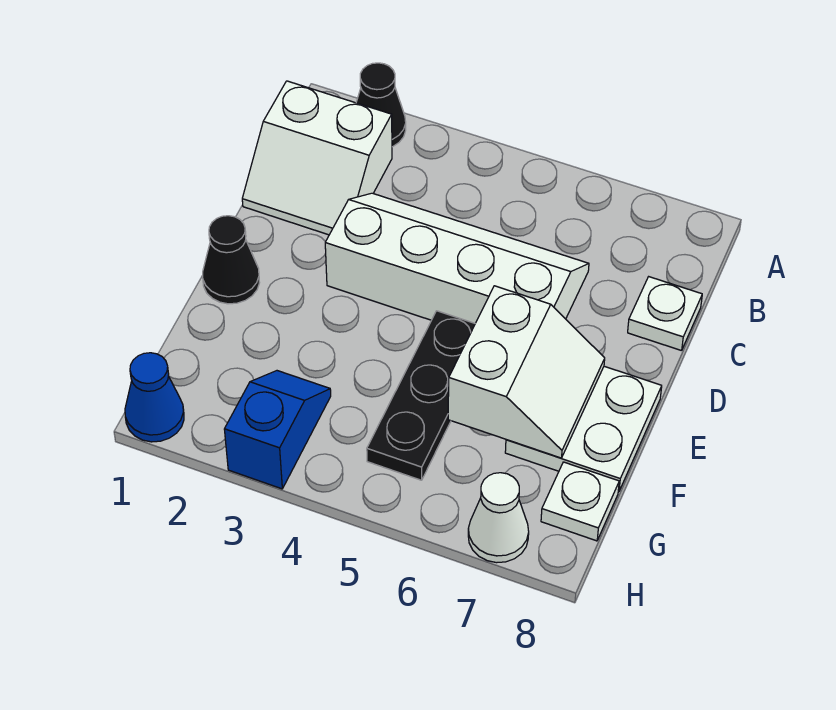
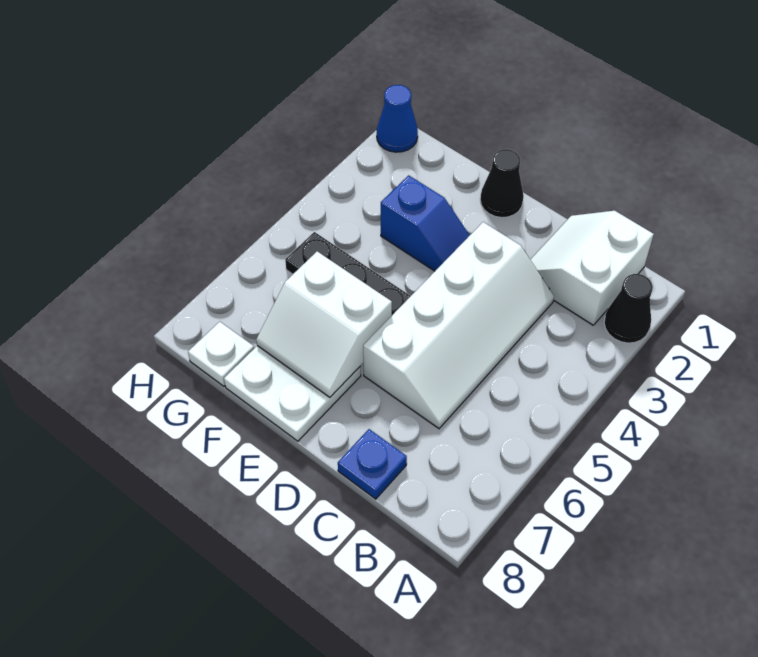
white 1x1 plate [628,277,702,351] -> blue 1x1 plate [338,429,407,499]
blue 1x2 slope [224,371,331,489] -> blue 1x2 slope moved to [381,175,470,271]
white 1x1 cone [468,473,529,563] -> none

